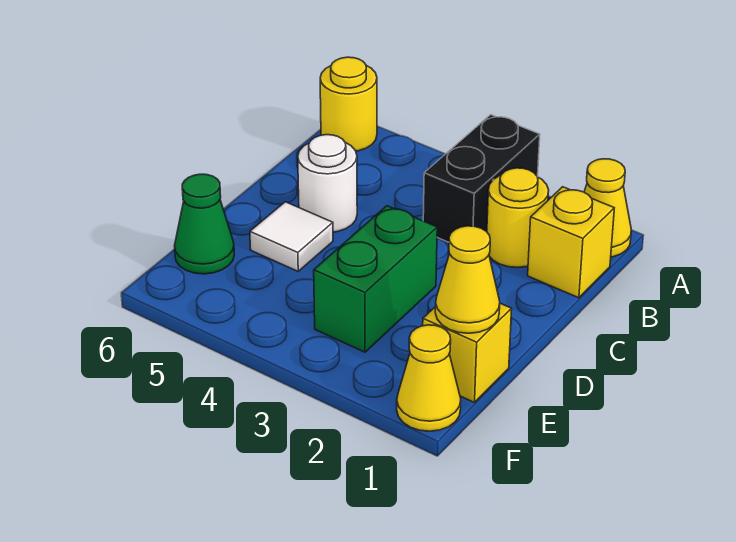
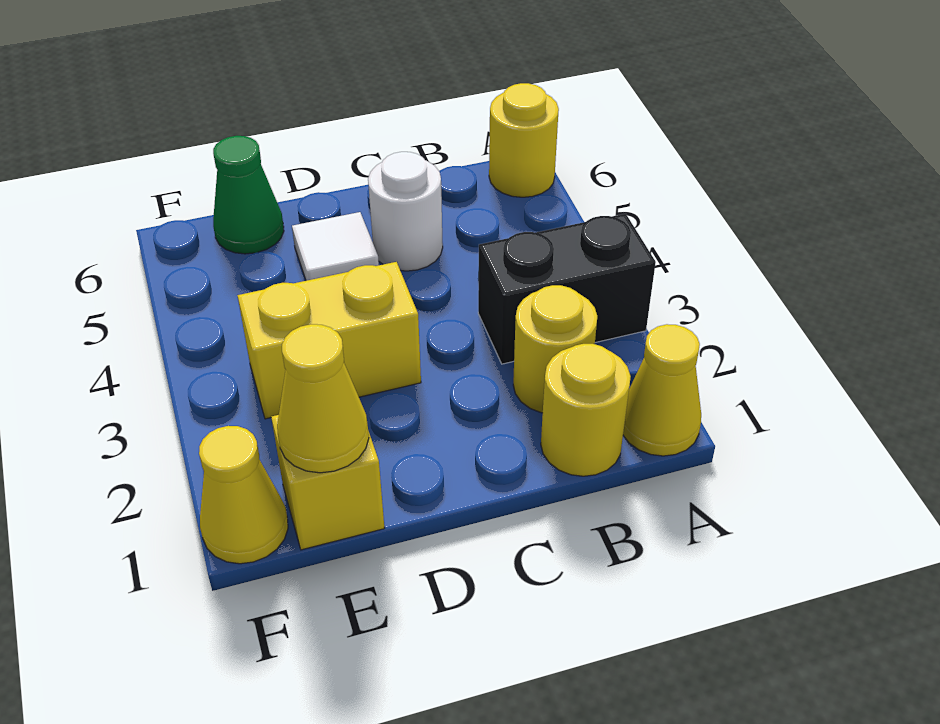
yellow 1x1 brick [528,187,614,298] -> yellow 1x1 round brick [541,344,631,476]
green 1x2 brick [314,206,437,352] -> yellow 1x2 brick [237,262,421,419]

